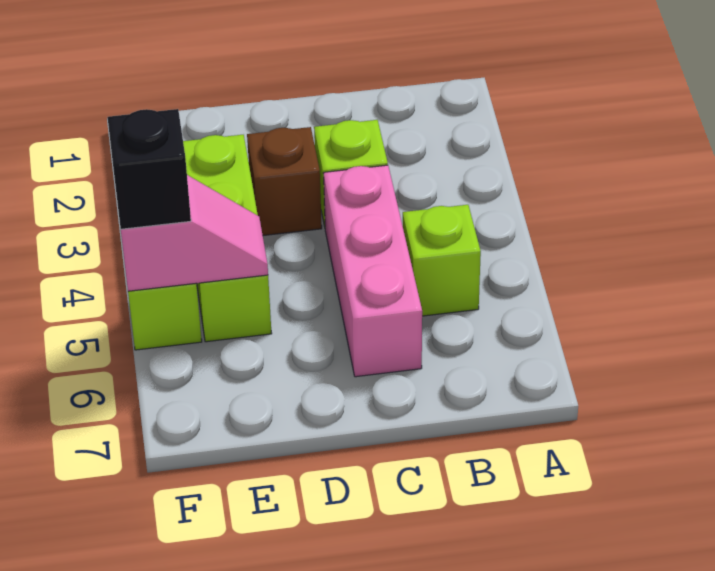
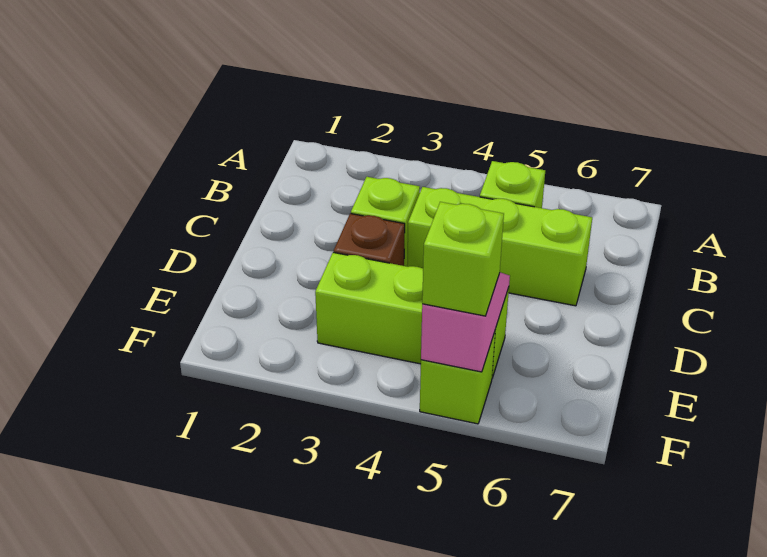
pink 1x3 brick [324,165,422,377] -> lime 1x3 brick [407,187,592,306]
black 1x1 brick [108,109,191,229] -> lime 1x1 brick [422,202,504,316]

